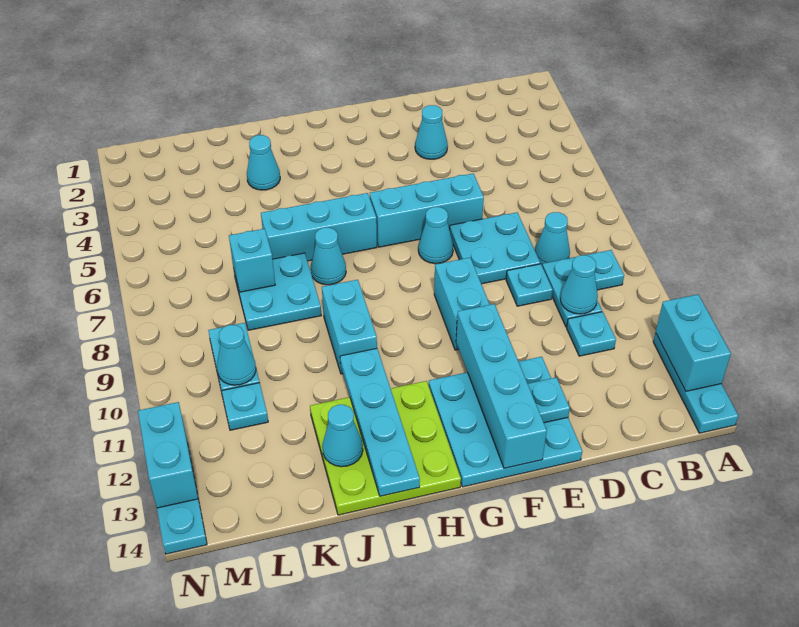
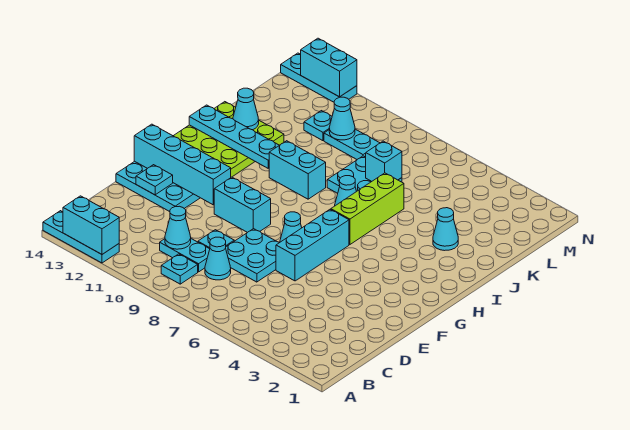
cyan 1x1 plate [567,312,616,356] -> none
cyan 1x1 cone [415,105,448,159] -> none
cyan 1x3 brick [261,193,377,261] -> lime 1x3 brick [331,173,404,245]

